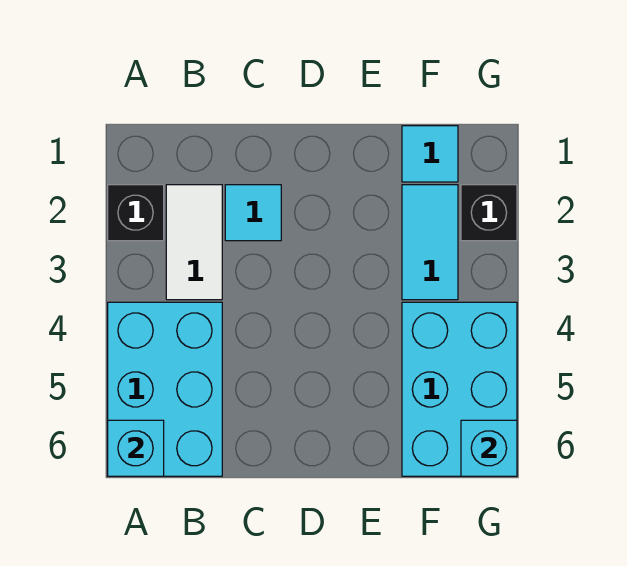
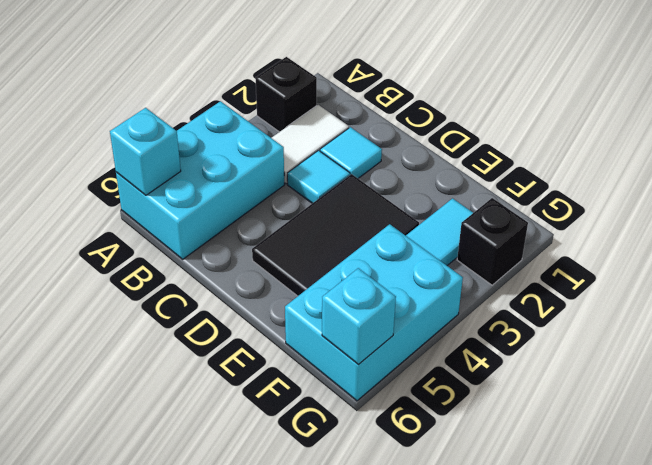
none -> black 2x3 tile [252,174,419,296]
cyan 1x1 tile [402,126,458,182] -> cyan 1x1 tile moved to [287,150,350,203]

